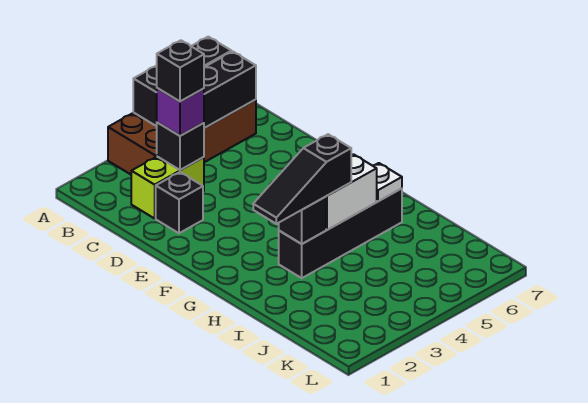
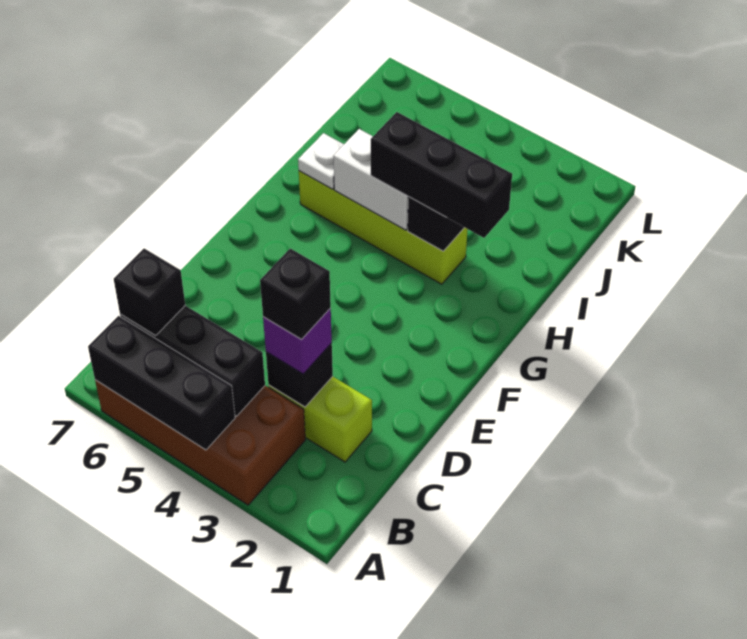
black 1x1 brick [156,172,203,233] -> black 1x1 brick moved to [114,248,185,336]
black 1x3 slope [253,134,351,224] -> black 1x3 brick [371,112,512,238]
black 1x4 brick [279,188,402,278] -> lime 1x4 brick [299,171,468,284]

